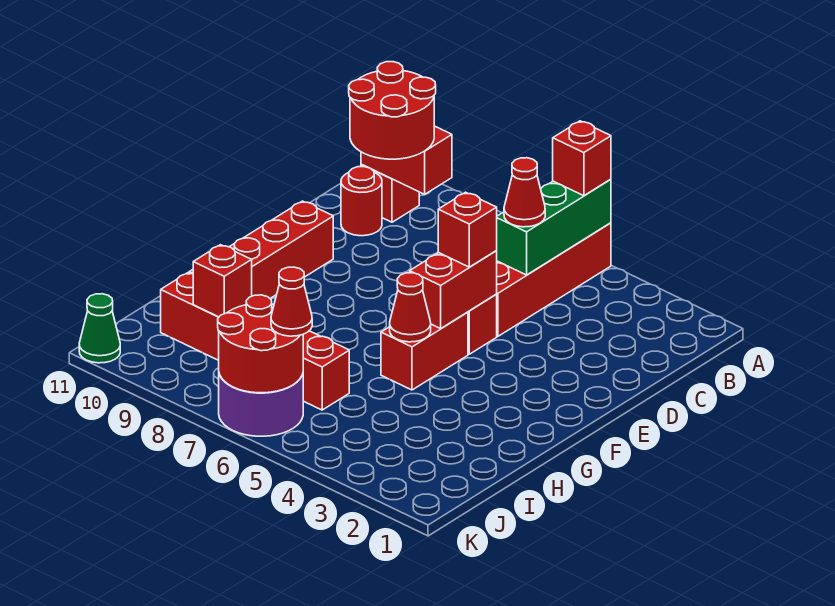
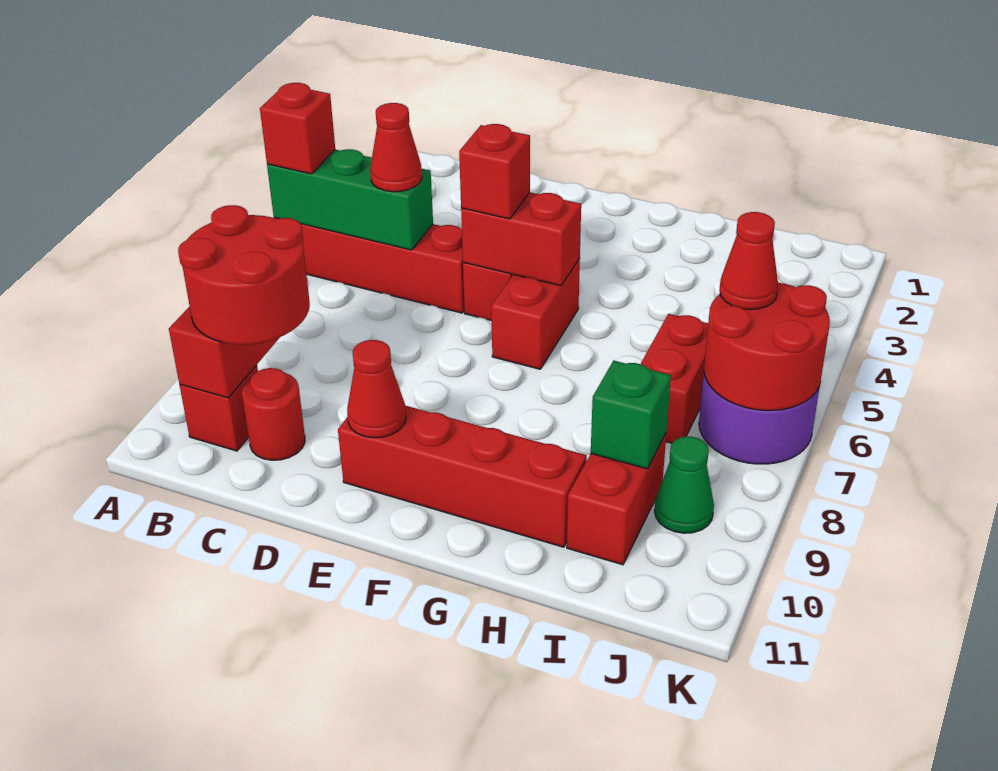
red 1x2 brick [381,312,468,390] -> red 1x2 brick turned to [491,258,580,369]
red 1x1 cone [390,273,431,342] -> red 1x1 cone moved to [347,340,406,438]
red 1x1 brick [193,245,252,317] -> green 1x1 brick [591,361,671,469]
green 1x1 cone [79,294,120,363] -> green 1x1 cone moved to [655,436,714,533]

